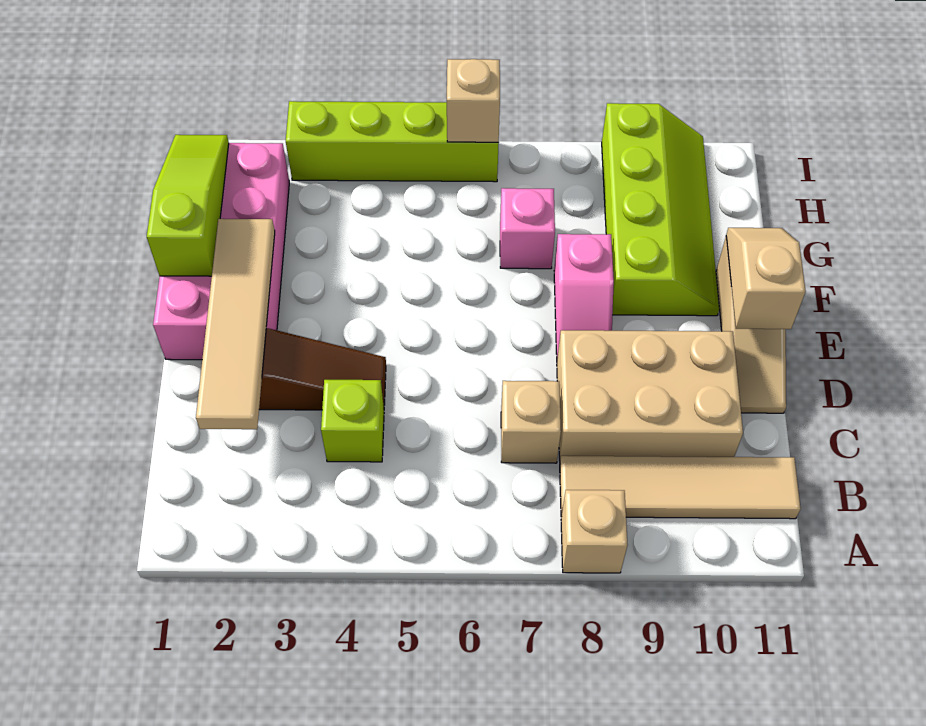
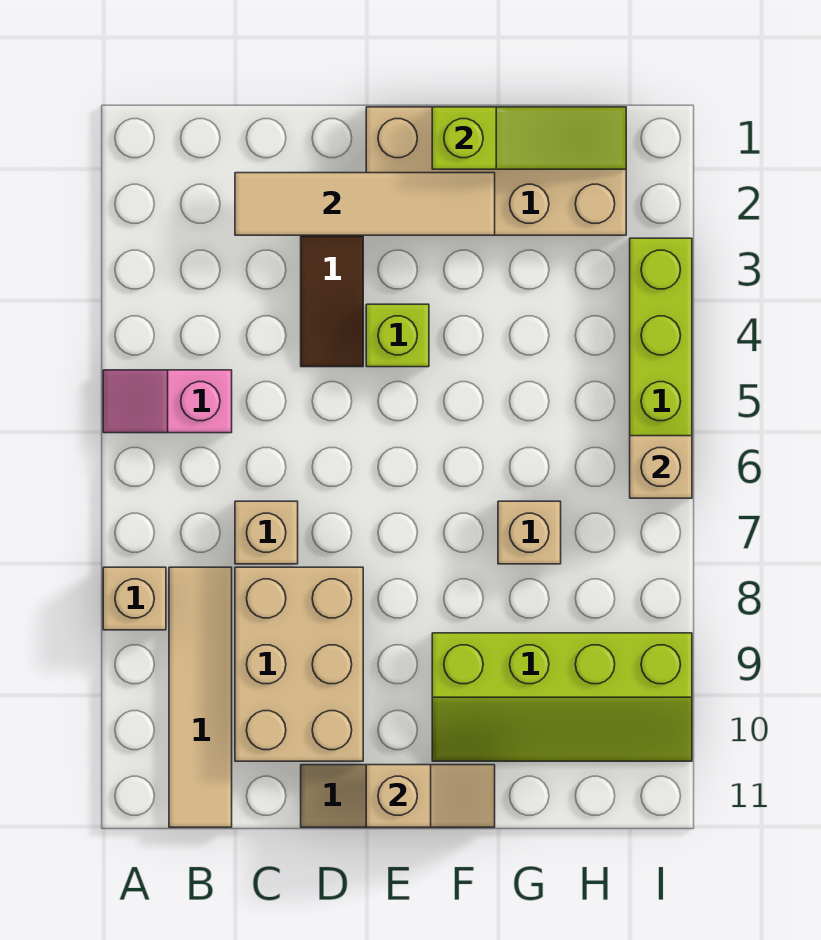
lime 1x1 brick [321,380,384,462] -> lime 1x1 brick moved to [366,304,429,367]
pink 2x4 brick [153,143,289,360] -> tan 2x4 brick [366,107,626,235]
pink 1x2 slope [554,234,614,358] -> pink 1x2 slope moved to [103,370,232,433]
pink 1x1 brick [500,188,555,269] -> tan 1x1 brick [498,501,561,564]

